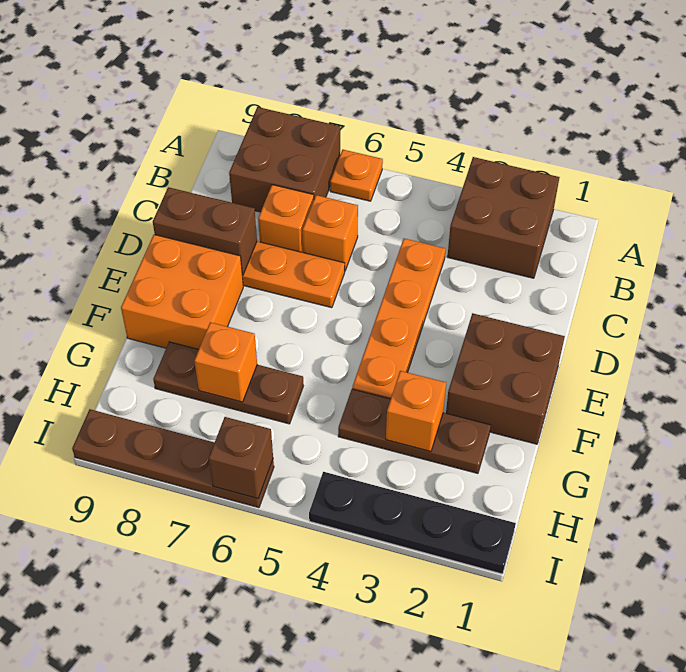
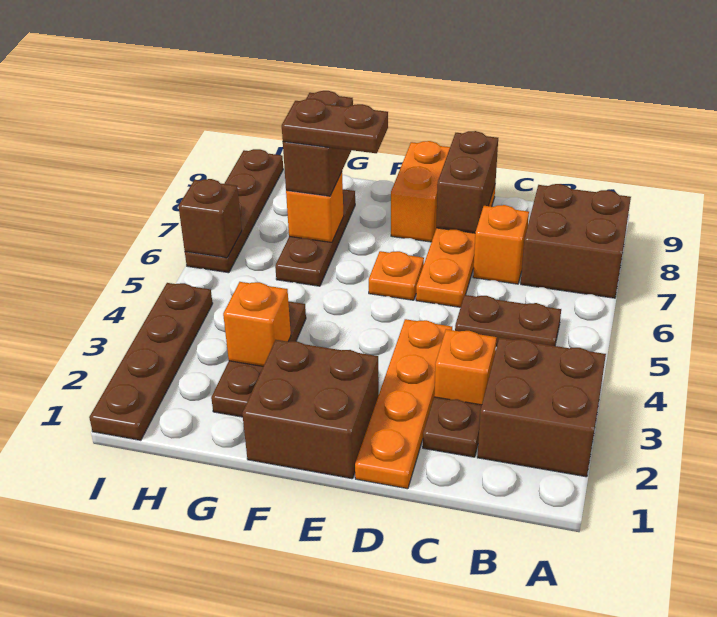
orange 1x1 plate [330,150,383,201] -> orange 1x1 plate moved to [369,251,424,300]
none -> brown 1x2 plate [455,295,561,346]
none -> brown 1x1 plate [423,397,482,457]
orange 1x4 plate [352,238,446,399] -> orange 1x4 plate turned to [355,319,452,489]
orange 1x1 brick [303,195,358,270] -> orange 1x1 brick moved to [434,329,497,405]
orange 2x2 brick [121,235,243,349] -> orange 1x2 brick [391,141,450,242]
none -> brown 1x2 plate [282,99,388,153]
none -> brown 1x2 brick [283,91,353,196]
black 1x4 plate [309,472,516,574] -> brown 1x4 plate [89,283,213,440]

